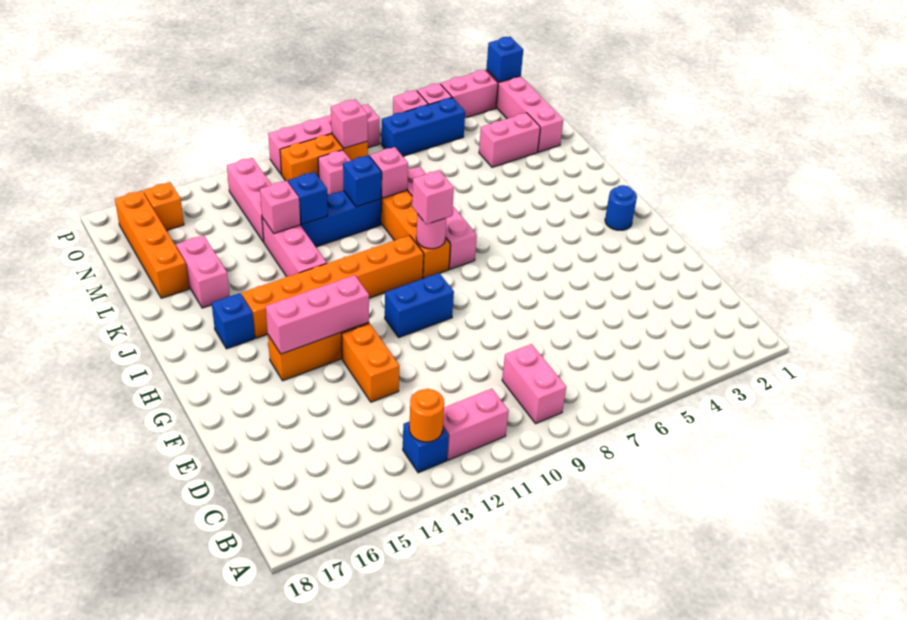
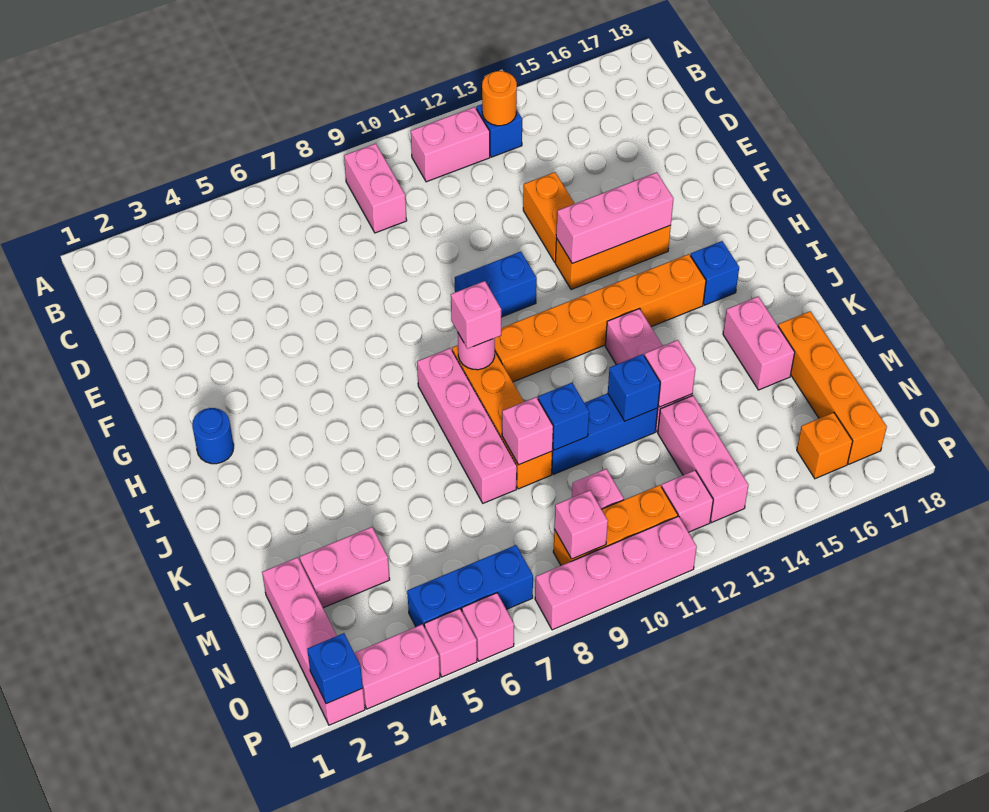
none -> pink 1x1 brick [662,470,713,532]

